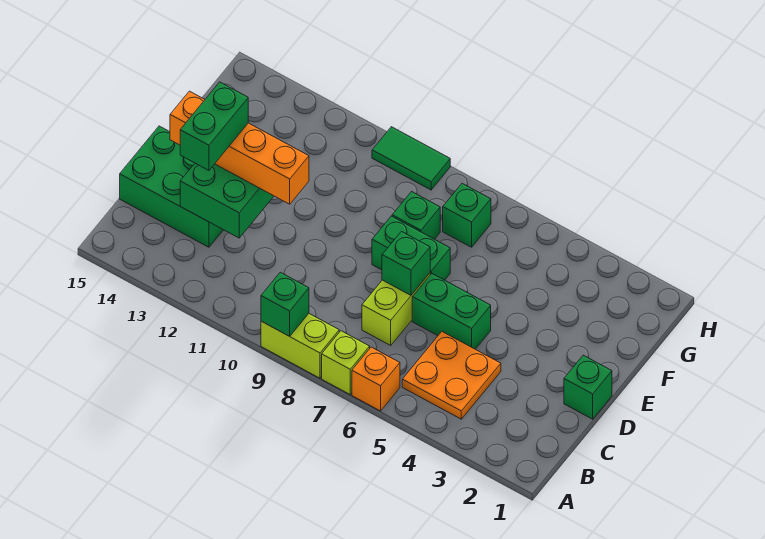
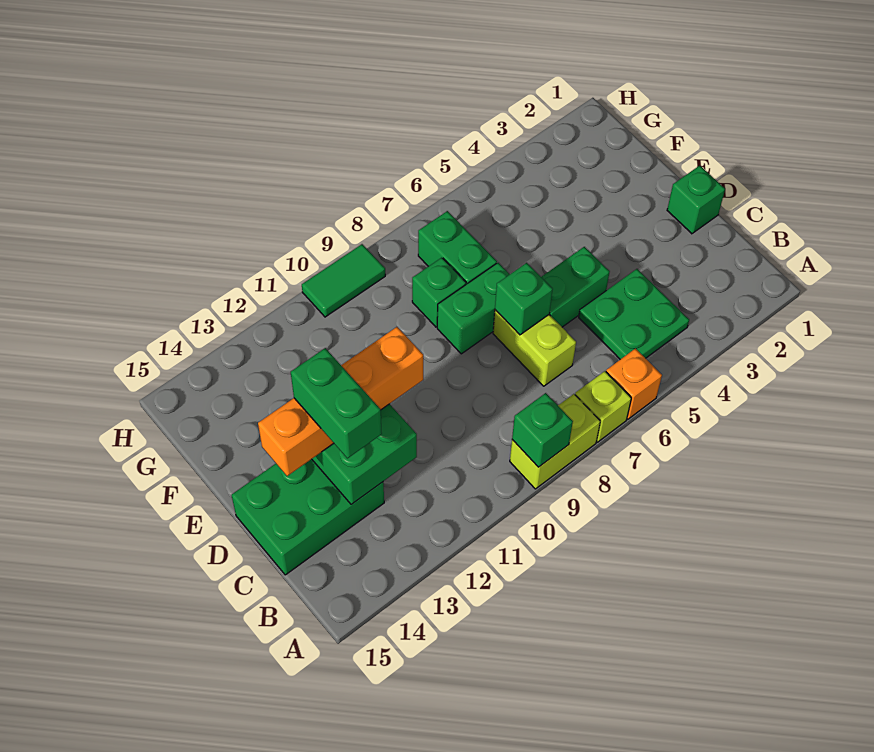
orange 2x2 plate [402,332,501,419] -> green 2x2 plate [579,269,689,359]
green 1x1 brick [443,184,491,247] -> green 1x2 brick [418,211,497,284]

